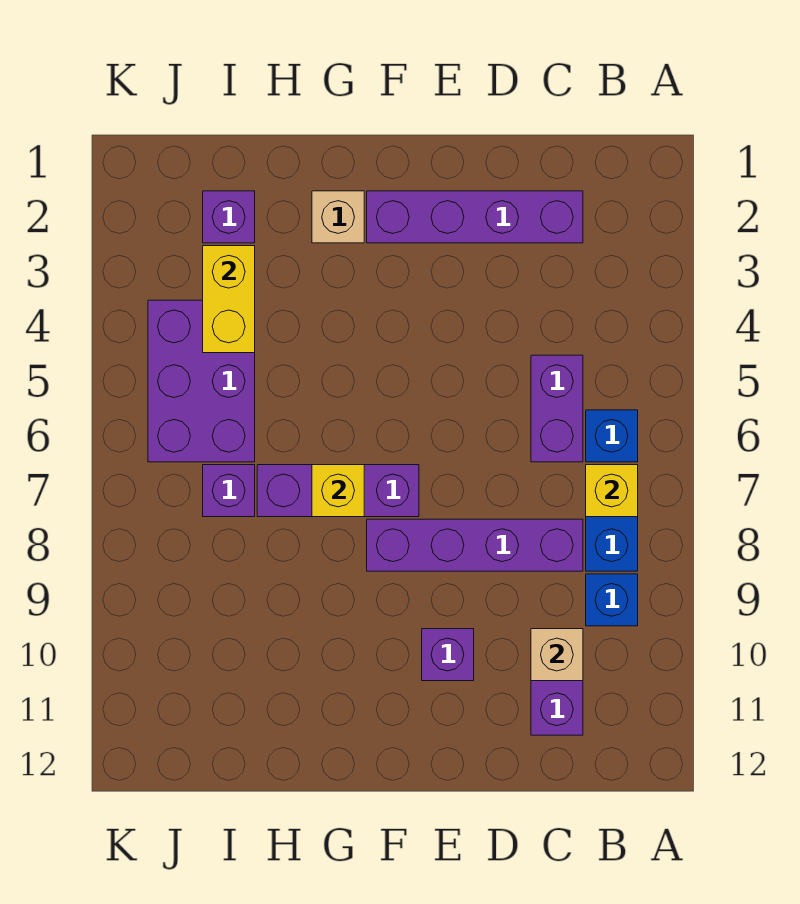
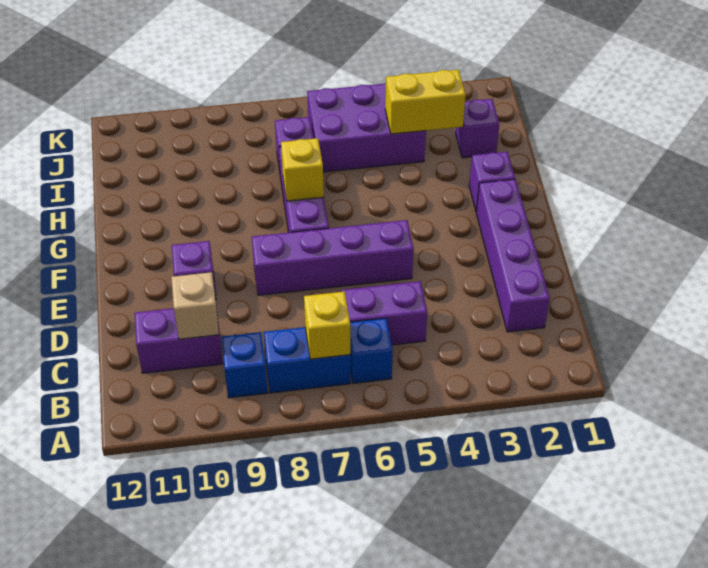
purple 1x4 brick [367,519,583,571] -> purple 1x4 brick turned to [252,220,414,295]
tan 1x1 brick [312,191,364,243] -> purple 1x1 brick [469,152,515,212]

